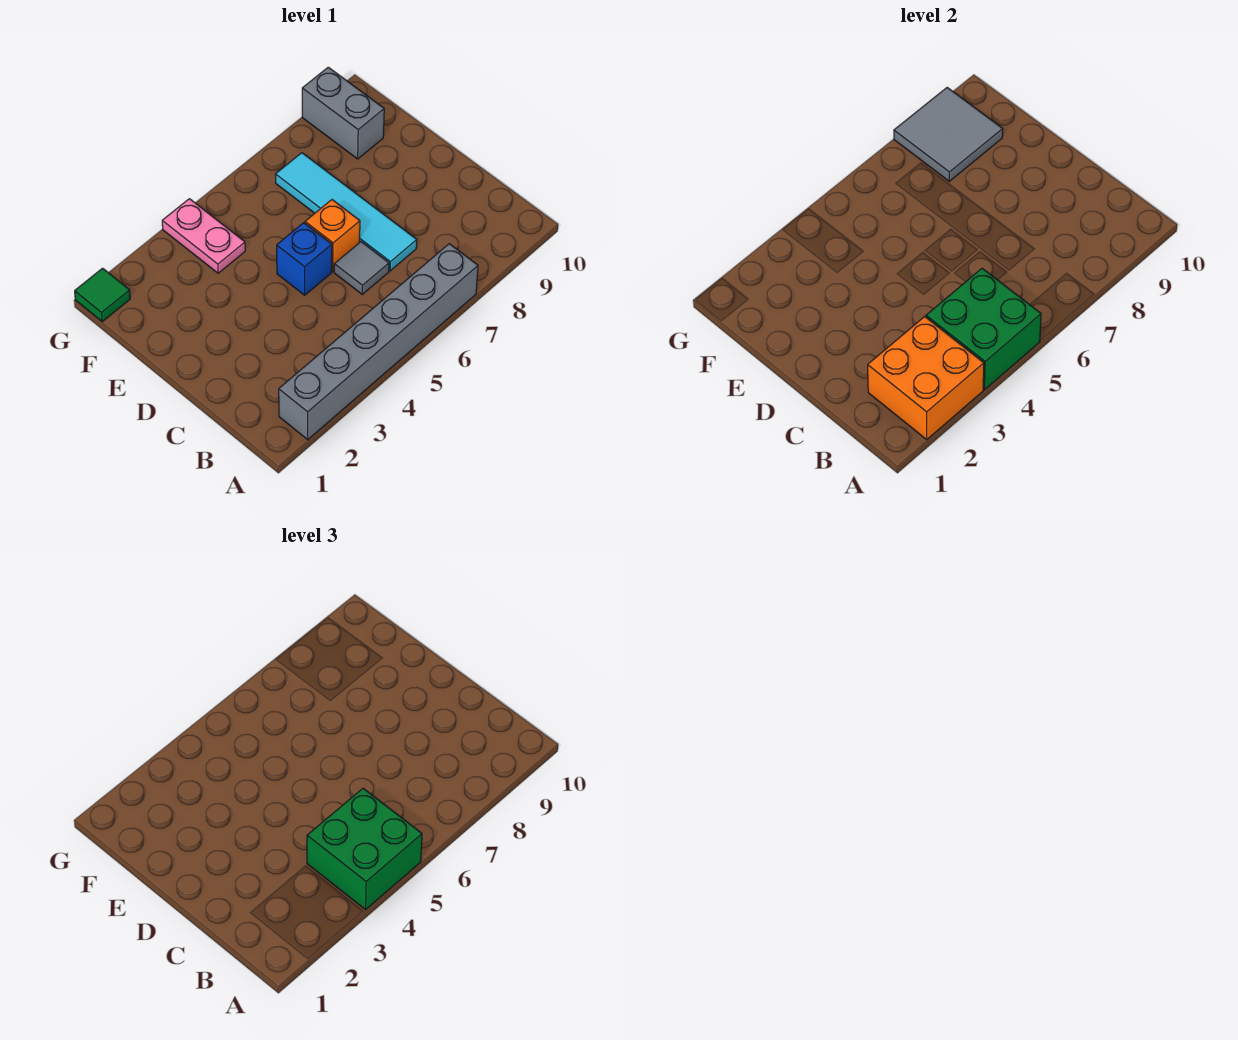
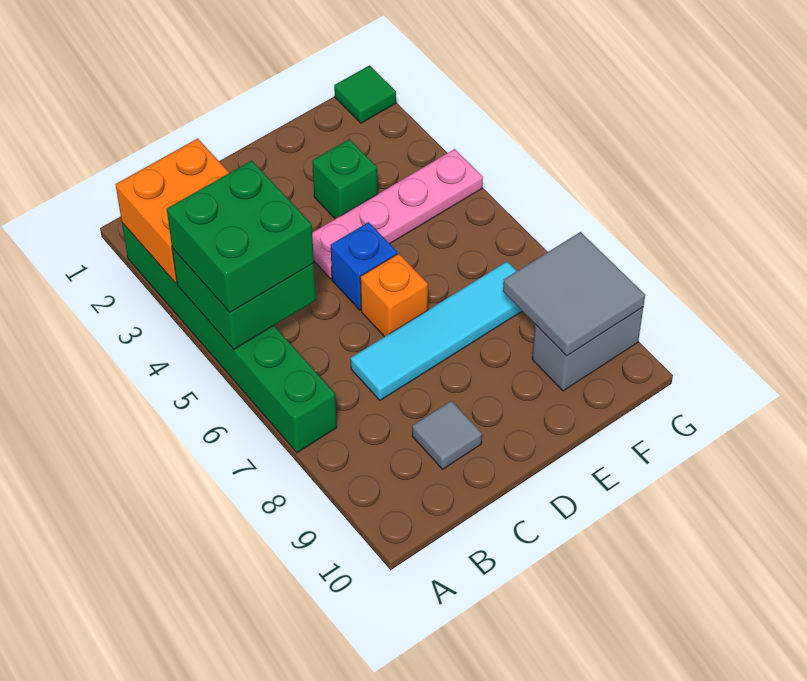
grey 1x6 brick [279,244,478,439] -> green 1x6 brick [122,223,337,453]
grey 1x1 tile [334,242,389,294] -> grey 1x1 tile moved to [412,401,482,469]
none -> green 1x1 brick [312,139,378,219]
pink 1x2 plate [162,199,245,273] -> pink 1x4 plate [312,149,483,279]

